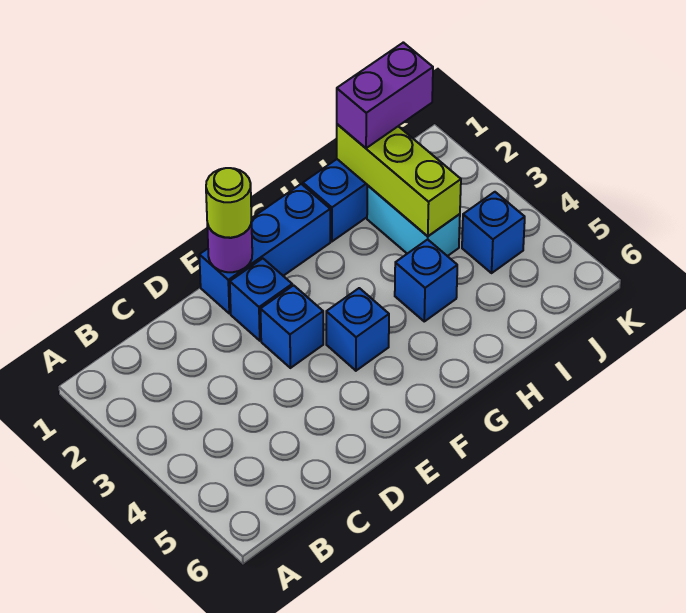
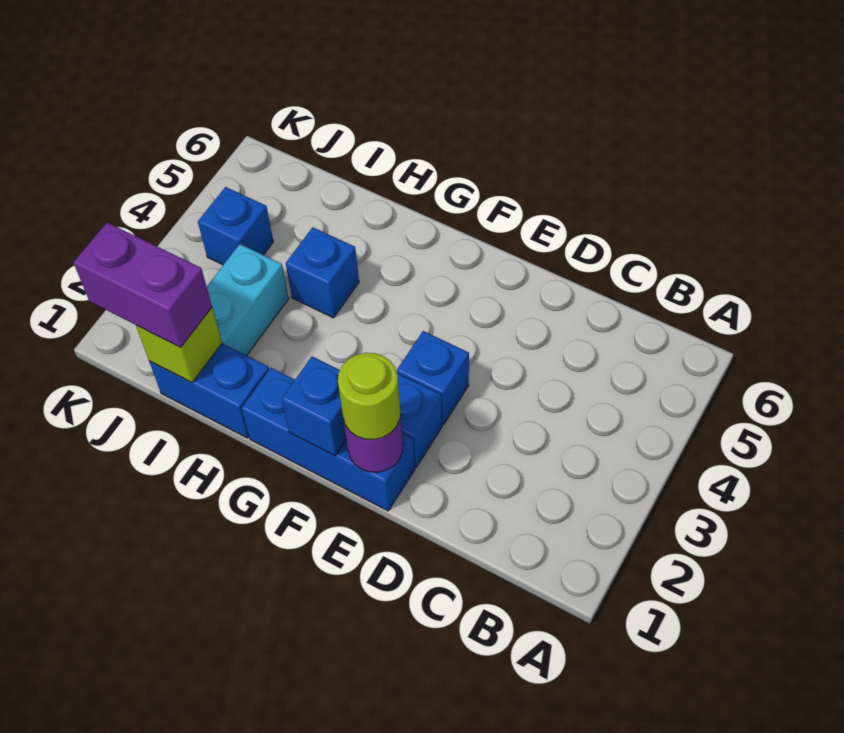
blue 1x1 brick [326,288,389,371] -> blue 1x1 brick moved to [282,357,347,456]
lime 1x3 brick [337,124,461,236] -> lime 1x1 brick [136,308,222,383]

